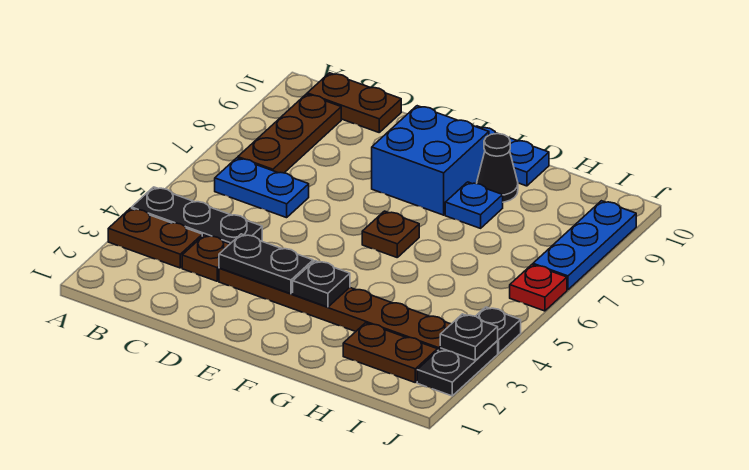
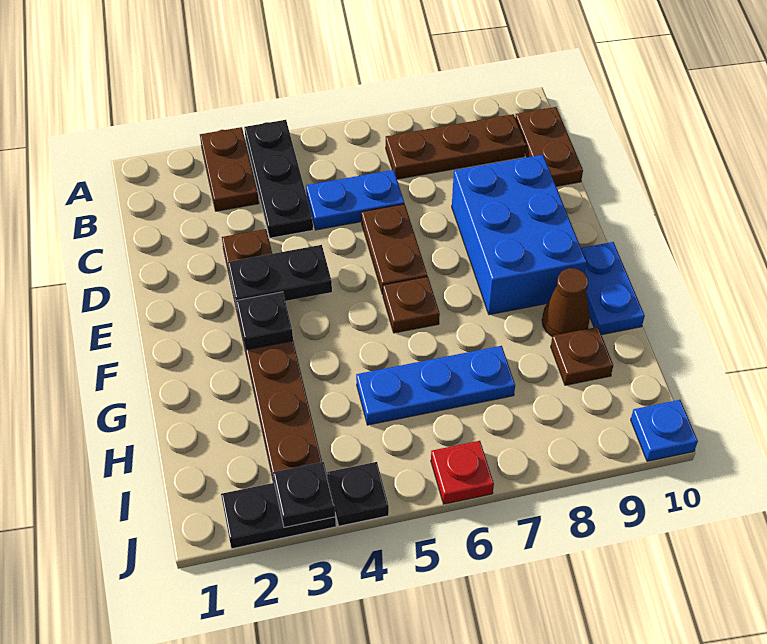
blue 1x2 plate [215,158,309,218] -> blue 1x2 plate turned to [306,170,404,230]
brown 1x1 plate [182,235,230,281] -> brown 1x1 plate moved to [551,327,613,385]
black 1x2 plate [219,234,313,294] -> black 1x2 plate turned to [228,245,332,306]
blue 2x2 brick [372,106,489,215] -> blue 2x3 brick [452,155,586,315]
blue 1x1 plate [445,182,503,228] -> blue 1x1 plate moved to [631,400,698,461]
black 1x1 cone [477,134,518,202] -> brown 1x1 cone [542,268,590,336]
brown 1x2 plate [343,323,437,382] -> brown 1x2 plate moved to [361,204,427,294]
blue 1x3 plate [533,201,636,290] -> blue 1x3 plate moved to [356,346,515,425]

